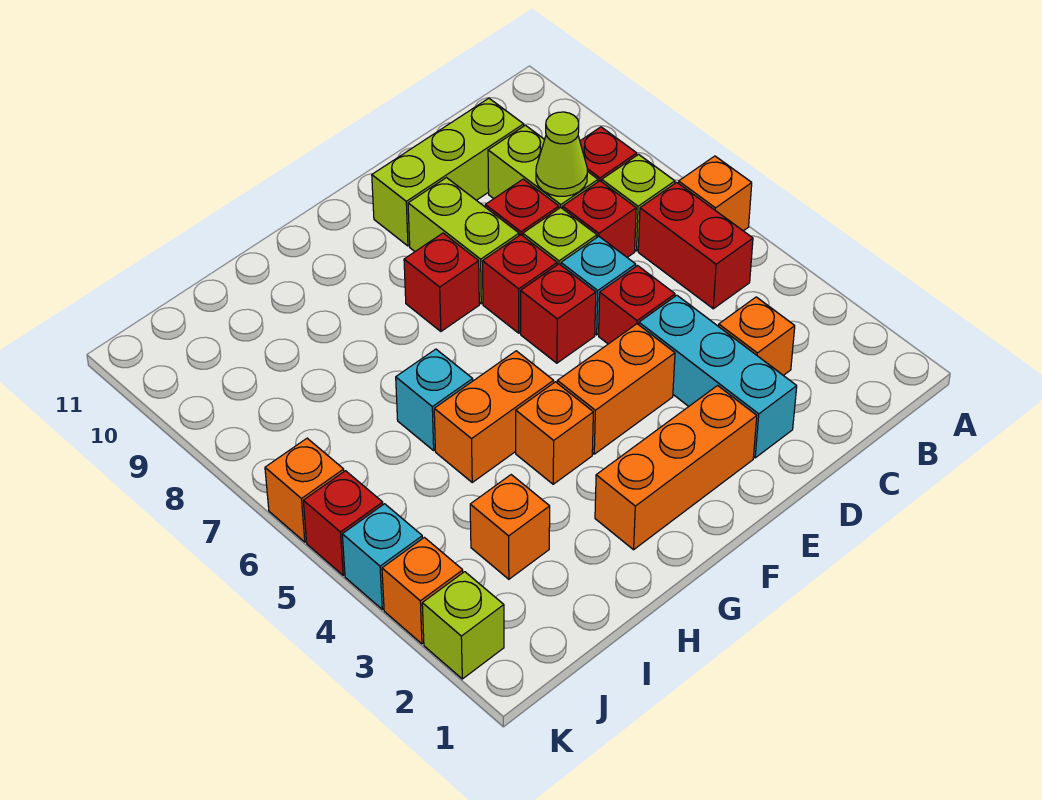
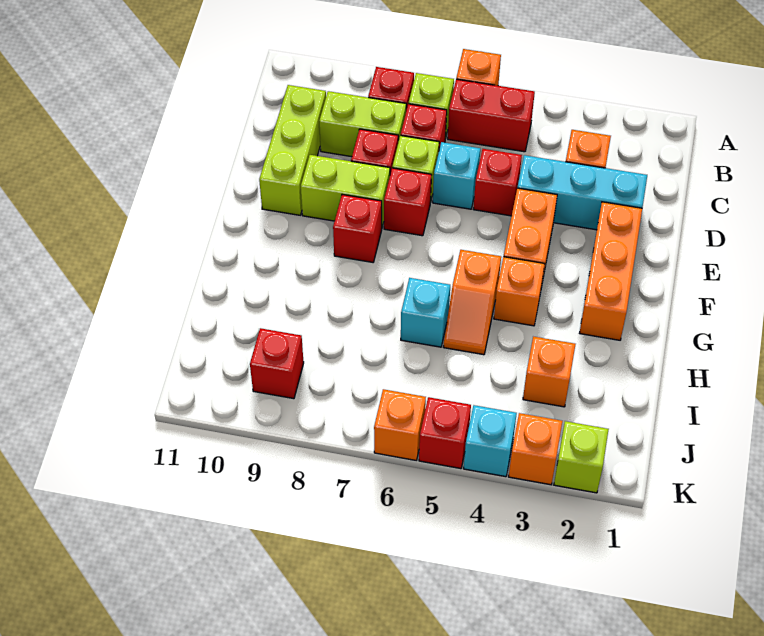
lime 1x1 cone [536,112,587,196] -> none
red 1x1 brick [521,264,596,363] -> red 1x1 brick moved to [250,328,304,399]
orange 1x2 brick [434,351,554,482] -> orange 1x2 slope [444,250,501,355]

